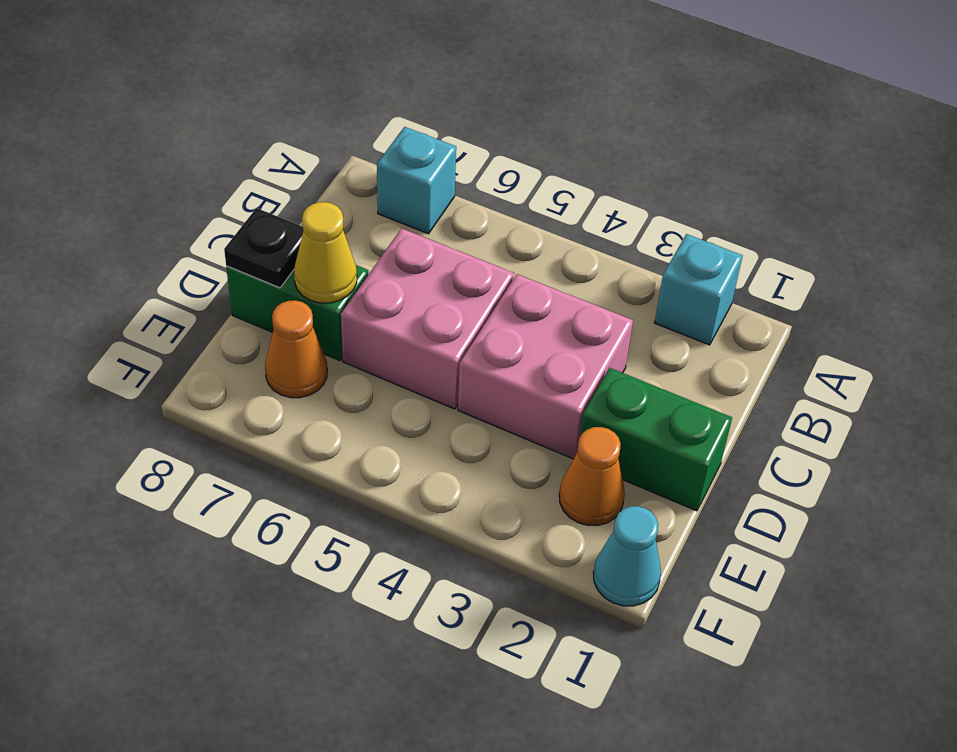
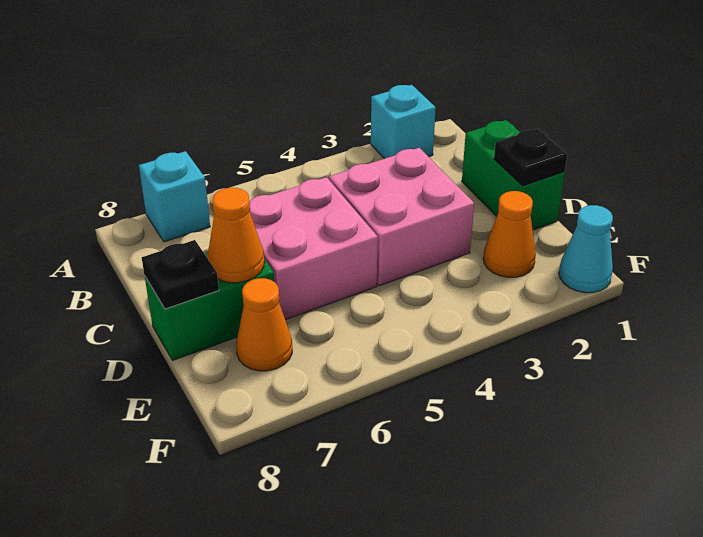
green 1x2 brick [580,368,732,511] -> green 1x2 brick turned to [462,120,565,230]
none -> black 1x1 plate [494,129,567,186]
yellow 1x1 cone [294,202,357,303] -> orange 1x1 cone [207,188,264,283]

